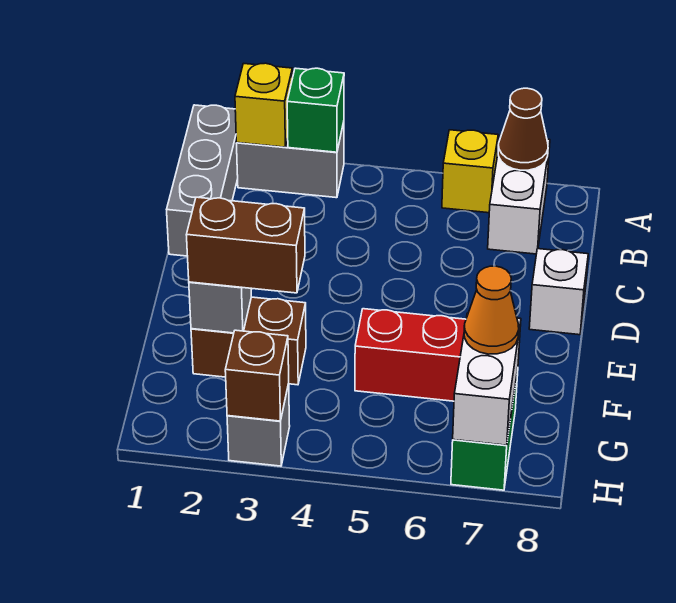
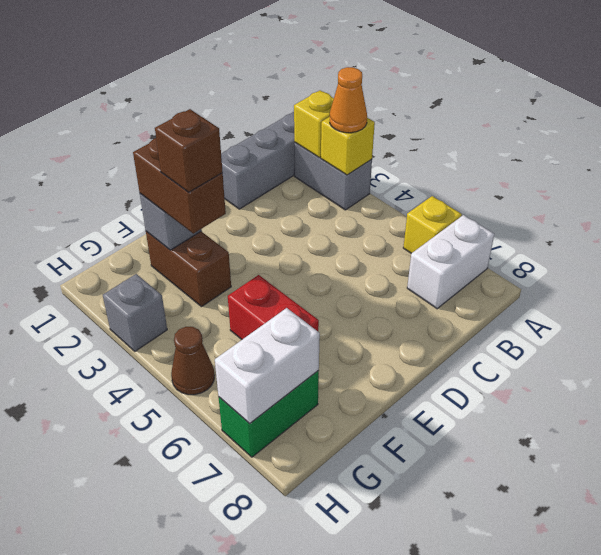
green 1x1 brick [287,68,344,152] -> yellow 1x1 brick [321,117,375,175]
brown 1x1 cone [498,88,548,170] -> brown 1x1 cone moved to [171,327,215,395]
white 1x1 brick [529,249,588,335] -> none
orange 1x1 cone [464,266,519,354] -> orange 1x1 cone moved to [330,67,367,133]
brown 1x1 brick [225,330,289,421] -> brown 1x1 brick moved to [155,109,223,192]

